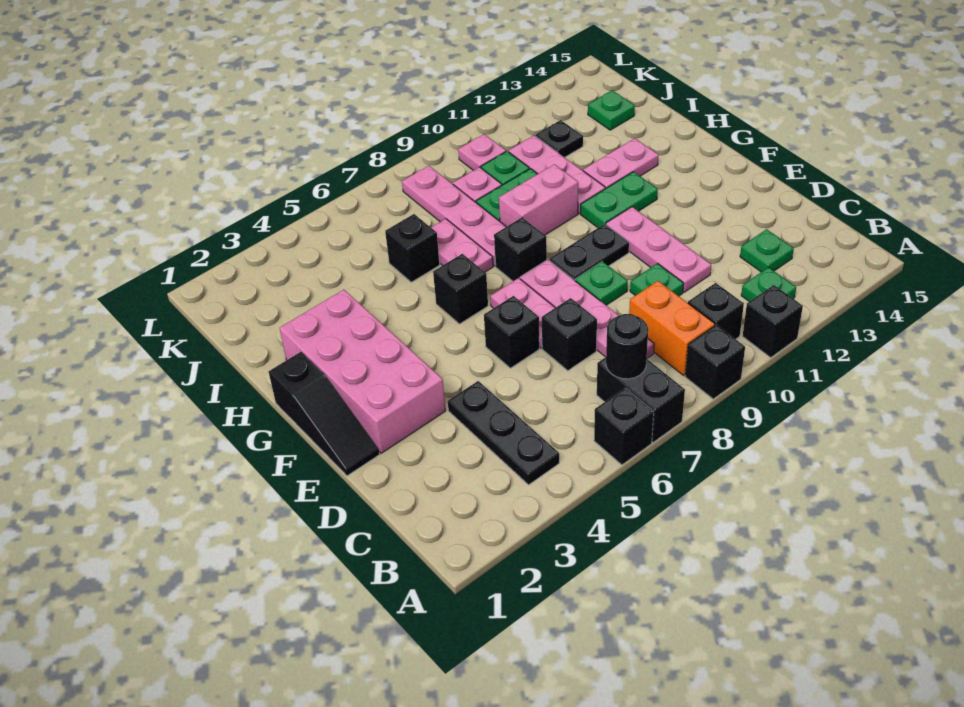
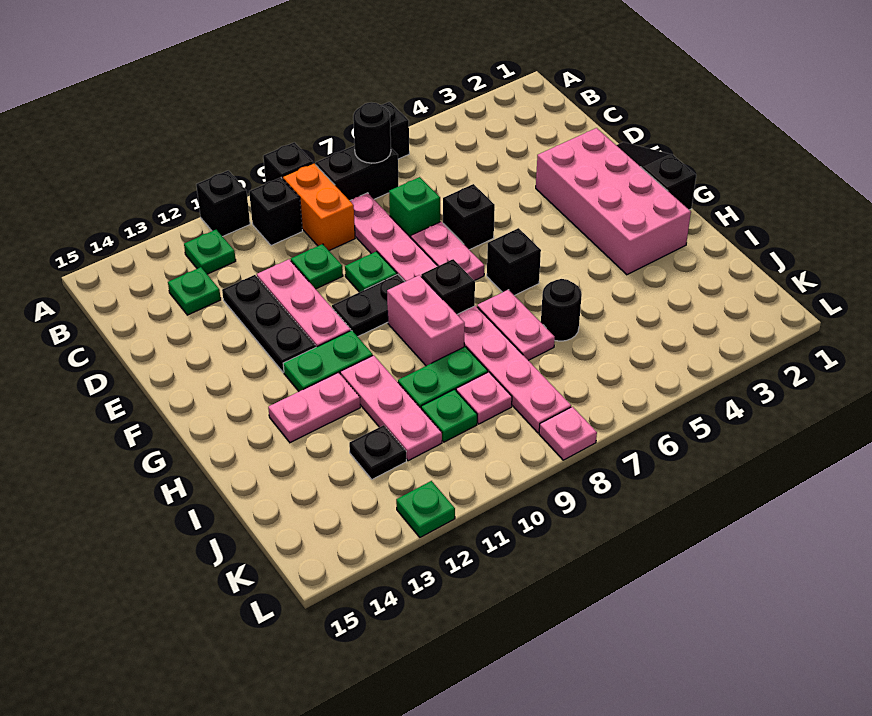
black 1x2 brick [597,357,685,442] -> black 1x2 brick turned to [316,145,398,201]
black 1x3 plate [448,381,559,485] -> black 1x3 plate moved to [222,275,316,372]
black 1x1 brick [542,298,597,371] -> green 1x1 brick [389,177,440,238]
pink 1x2 brick [499,164,578,235] -> pink 1x2 brick turned to [387,275,465,366]
black 1x1 brick [385,214,440,282] -> black 1x1 round brick [541,279,582,341]
green 1x1 plate [588,90,635,130] -> green 1x1 plate moved to [396,481,455,537]
pink 1x1 plate [458,134,506,171] -> pink 1x1 plate moved to [539,407,597,460]

